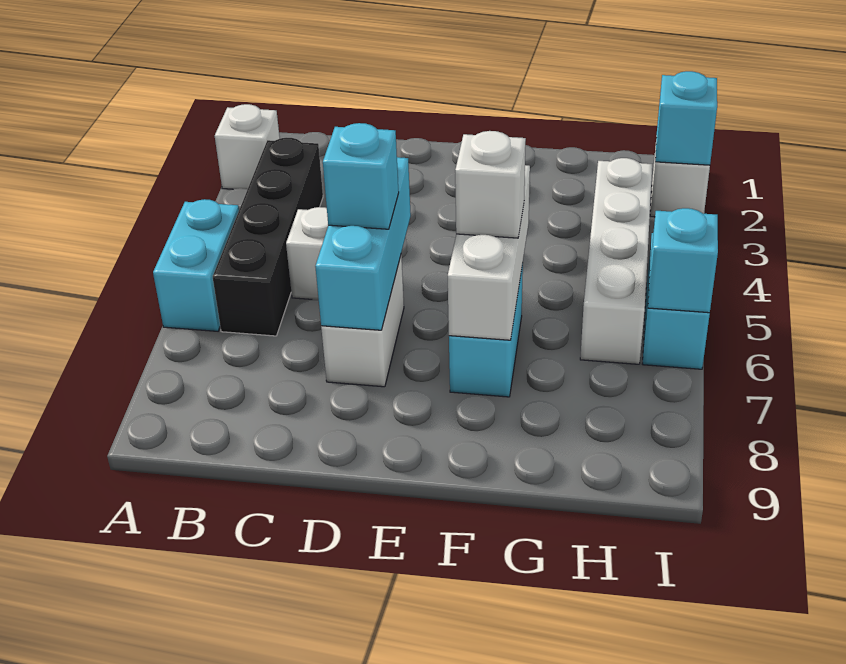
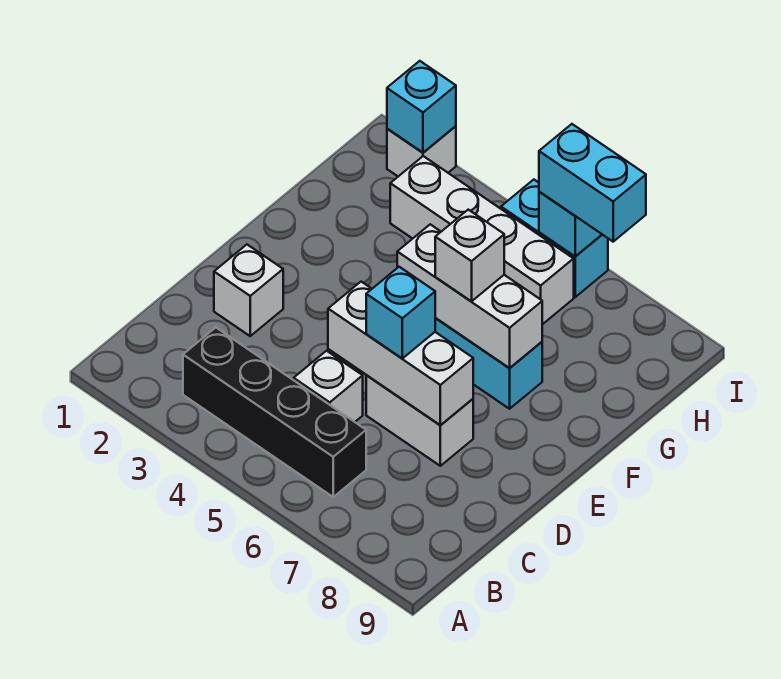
white 1x1 brick [215,104,280,189] -> white 1x1 brick moved to [214,245,283,336]
cyan 1x2 brick [153,199,239,331] -> cyan 1x2 brick moved to [539,124,646,242]
cyan 1x3 brick [315,157,411,330] -> white 1x3 brick [328,282,473,425]

